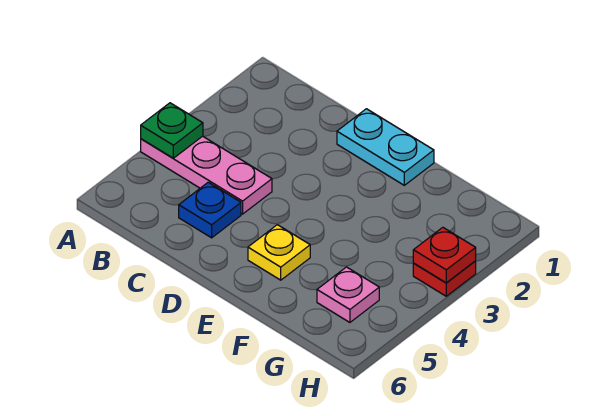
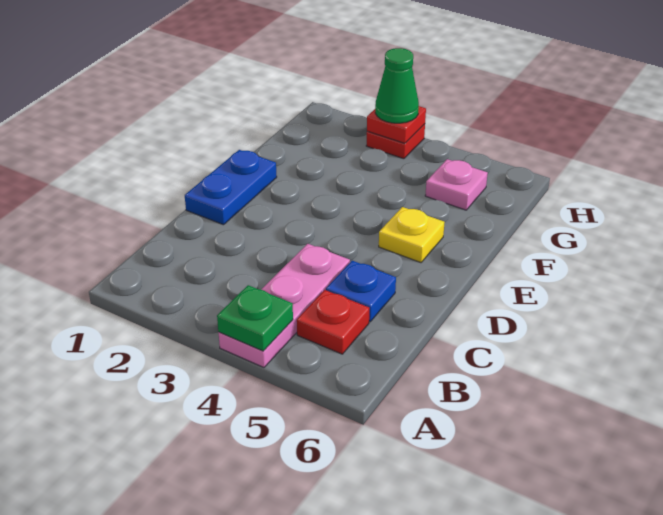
none -> red 1x1 plate [297,290,369,354]
cyan 1x2 plate [337,109,434,185] -> blue 1x2 plate [185,150,277,225]
none -> green 1x1 cone [375,48,419,123]

